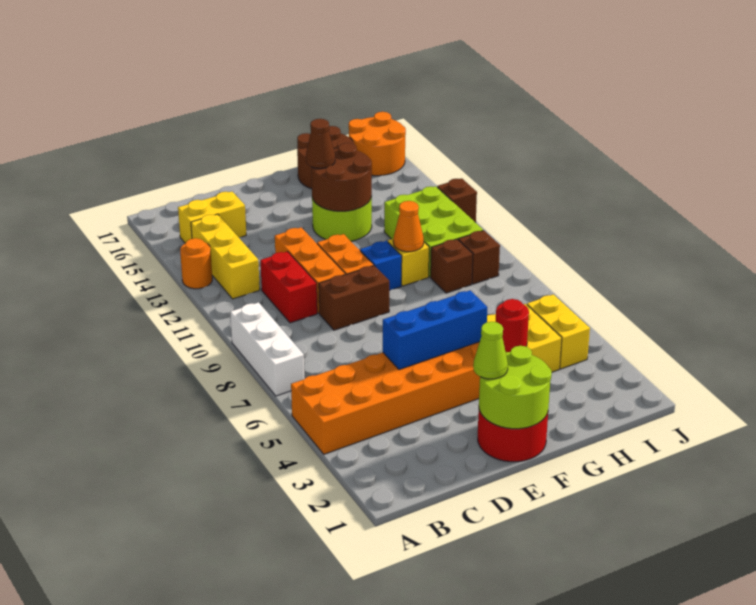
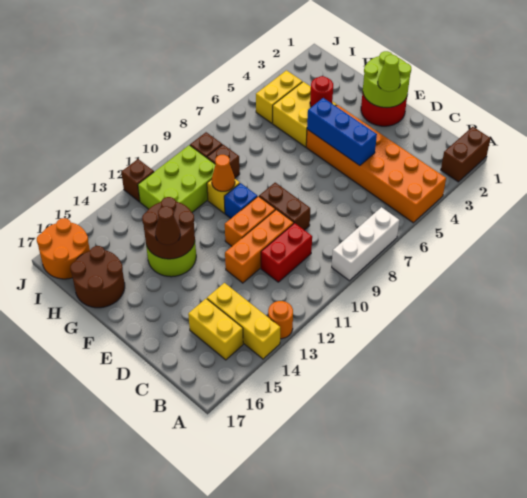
none -> brown 1x2 brick [441,127,491,182]
yellow 1x3 brick [191,214,260,299] -> yellow 1x3 brick turned to [207,283,280,359]

